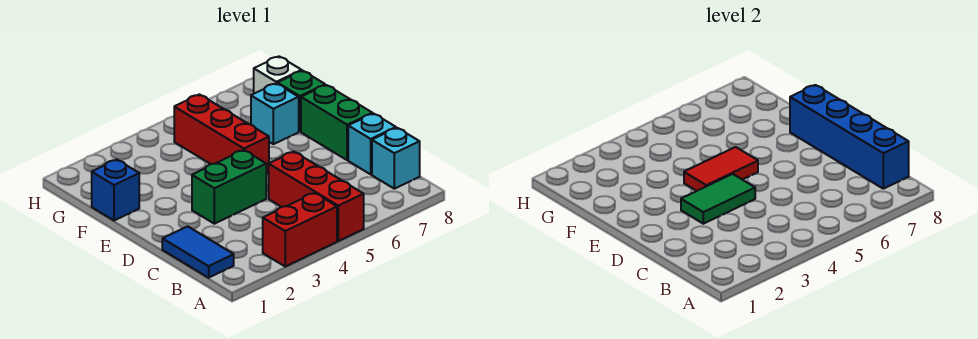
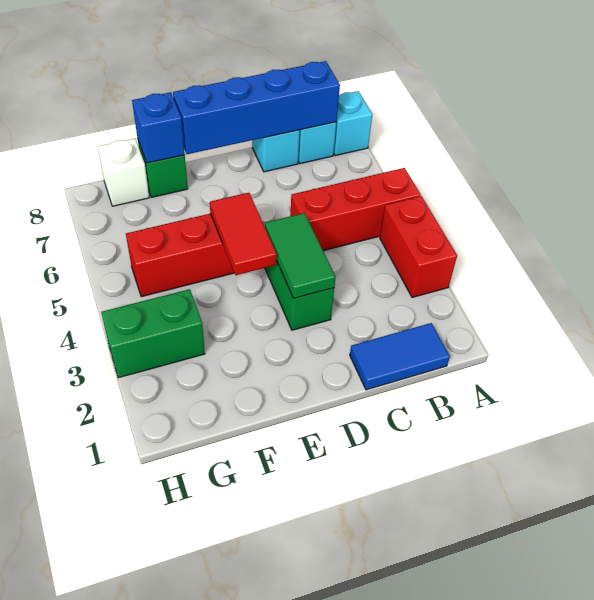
green 1x2 brick [301,85,372,160] -> green 1x2 brick moved to [101,289,205,378]
blue 1x1 brick [92,160,139,221] -> blue 1x1 brick moved to [132,92,185,163]
cyan 1x1 brick [251,83,299,144] -> cyan 1x1 brick moved to [334,91,372,156]

